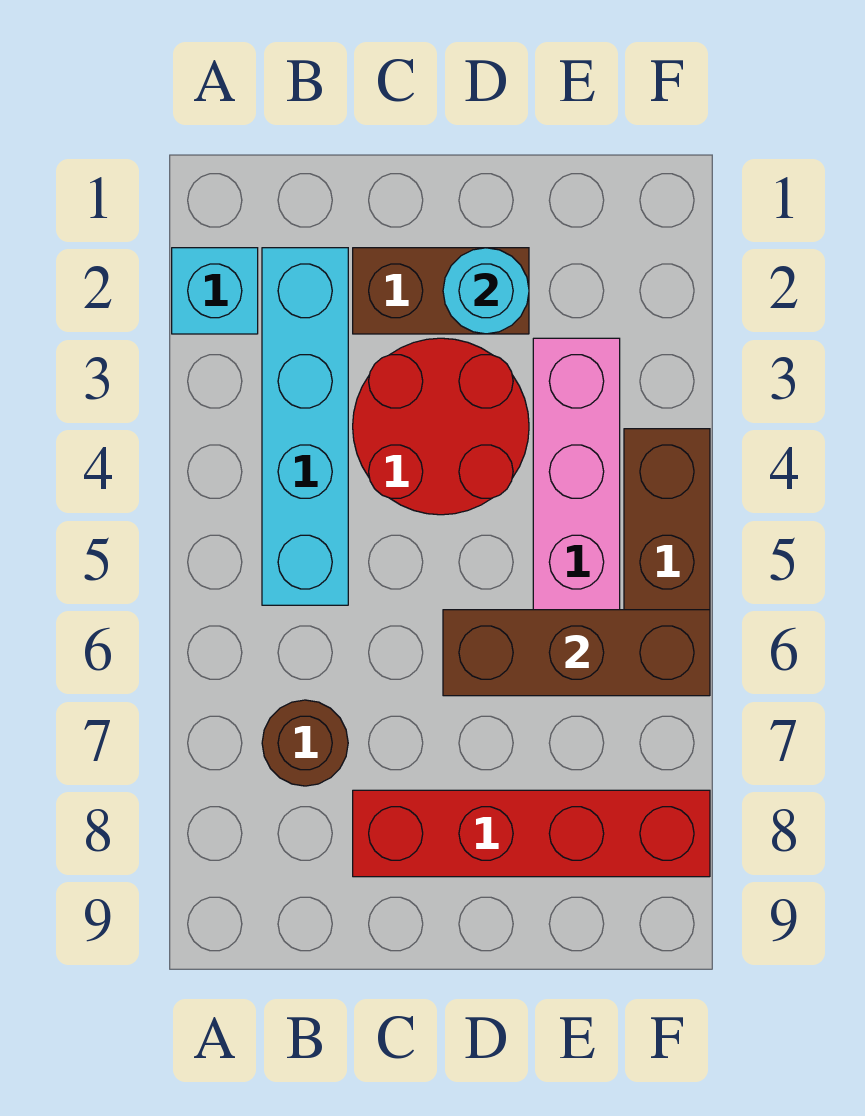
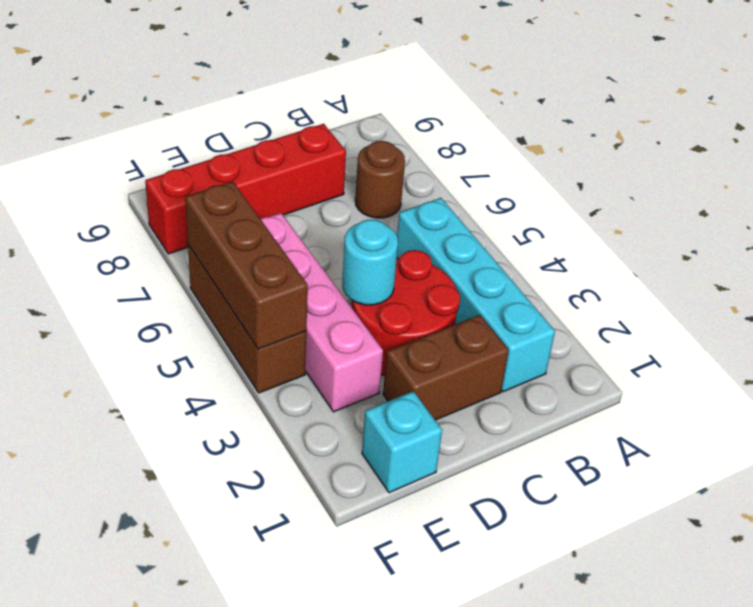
cyan 1x1 brick [172,248,258,334] -> cyan 1x1 brick moved to [362,391,442,493]
cyan 1x1 round brick [443,248,529,334] -> cyan 1x1 round brick moved to [342,219,398,305]
brown 1x3 brick [443,610,710,696] -> brown 1x3 brick turned to [185,181,308,349]

